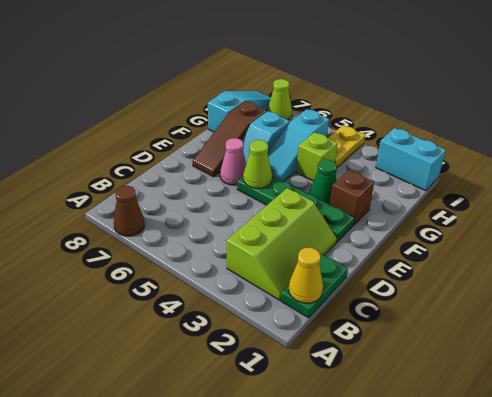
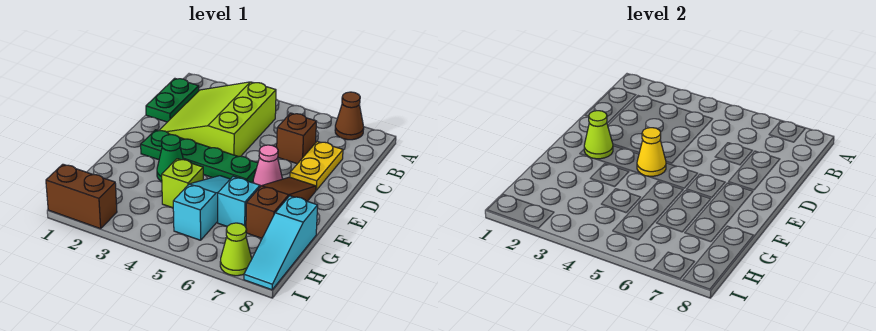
yellow 1x1 cone [289,248,323,303] -> yellow 1x1 cone moved to [637,128,666,176]
lime 2x3 slope [227,188,337,300] -> lime 3x3 slope [159,82,276,157]
lime 1x1 cone [243,140,272,188] -> lime 1x1 cone moved to [584,111,613,159]
brown 1x1 brick [330,170,374,225] -> brown 1x1 brick moved to [277,113,316,164]
yellow 1x2 plate [328,125,365,167] -> yellow 1x2 plate moved to [290,141,343,190]
cyan 1x2 brick [376,128,446,191] -> brown 1x2 brick [46,164,117,229]

